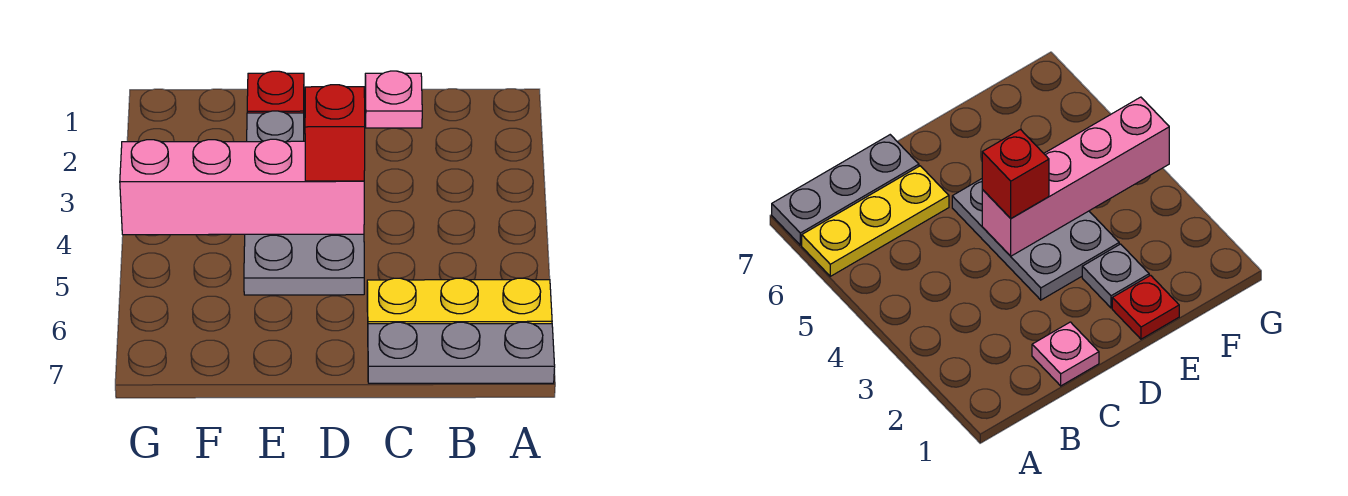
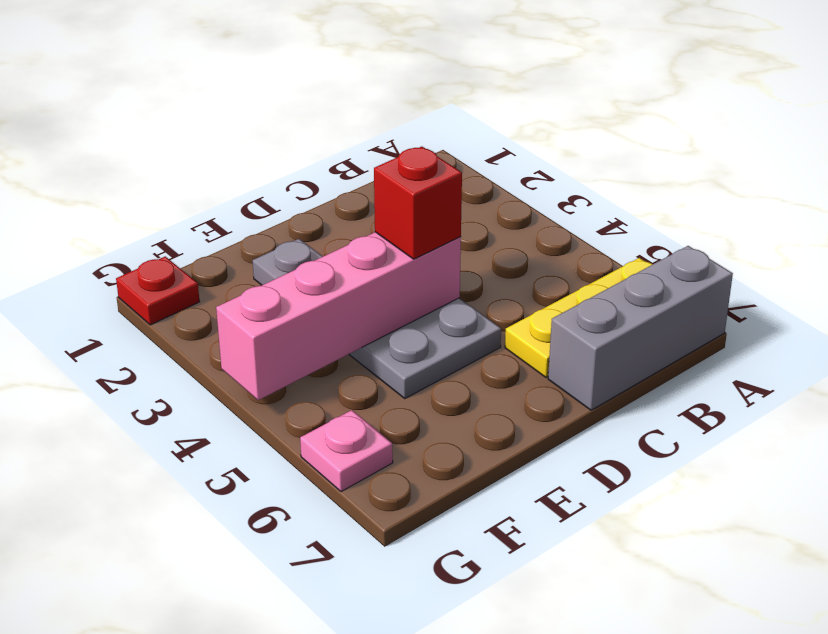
grey 1x3 plate [368,322,555,383] -> grey 1x3 brick [548,246,733,410]
pink 1x1 plate [365,71,422,128] -> pink 1x1 plate moved to [300,410,393,492]
red 1x1 plate [247,71,304,113] -> red 1x1 plate moved to [116,256,200,325]

